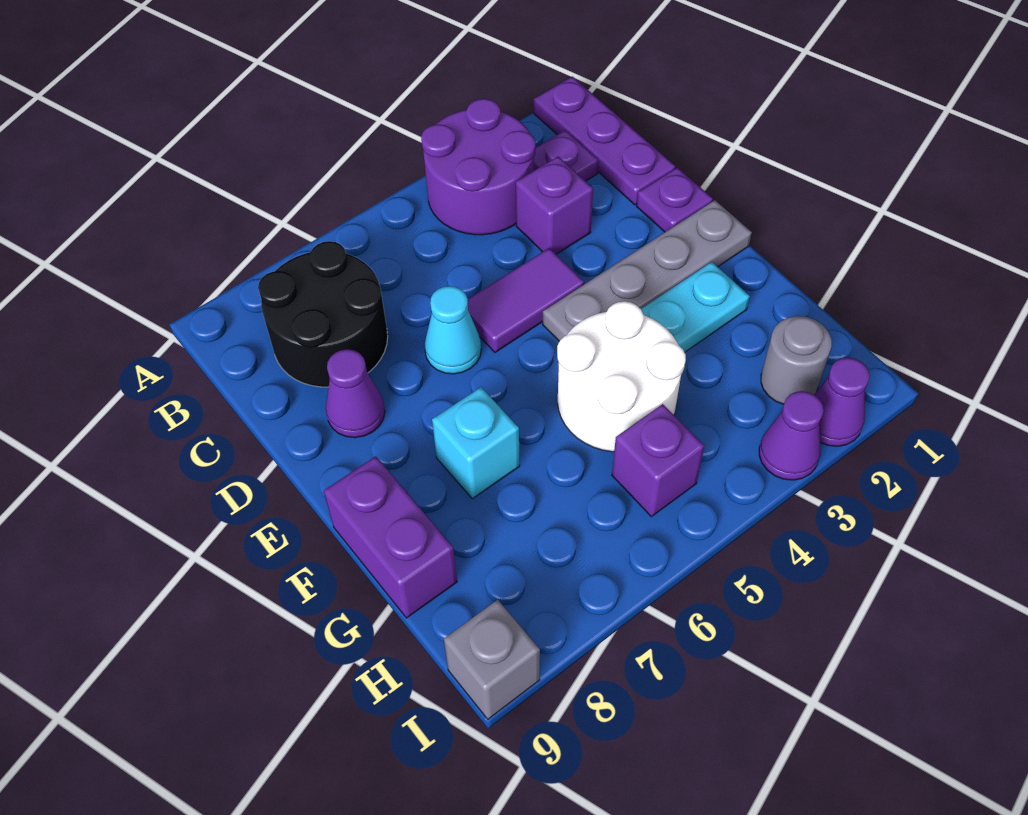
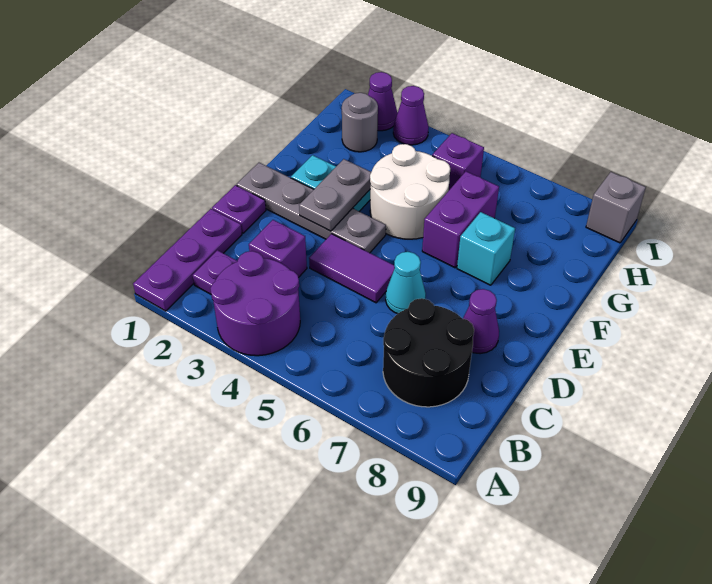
none -> grey 1x2 plate [299,159,371,231]
purple 1x2 brick [324,456,457,618] -> purple 1x2 brick moved to [422,171,499,268]

